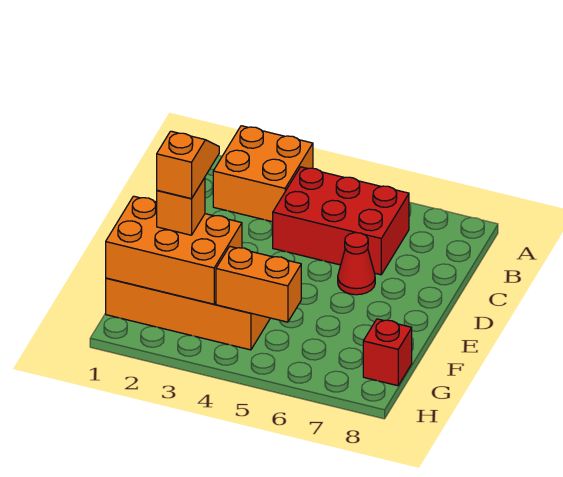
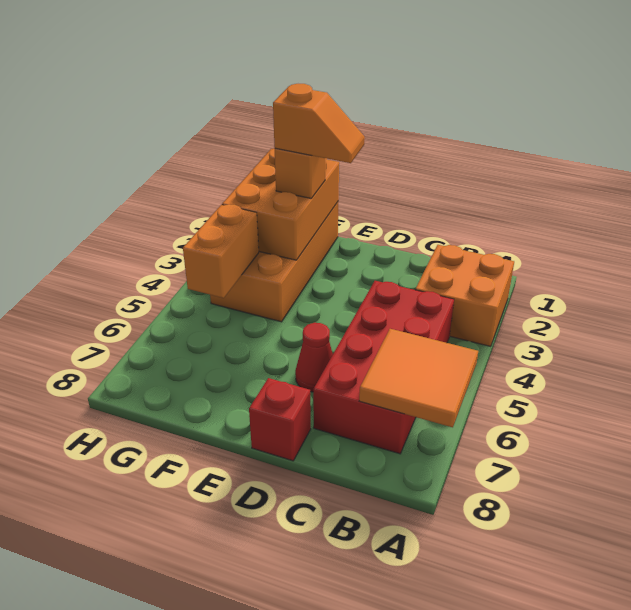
none -> orange 2x2 tile [359,329,478,427]
red 2x3 brick [273,167,409,275] -> red 2x4 brick [313,281,454,454]
red 1x1 brick [363,319,412,386] -> red 1x1 brick moved to [249,378,311,461]

